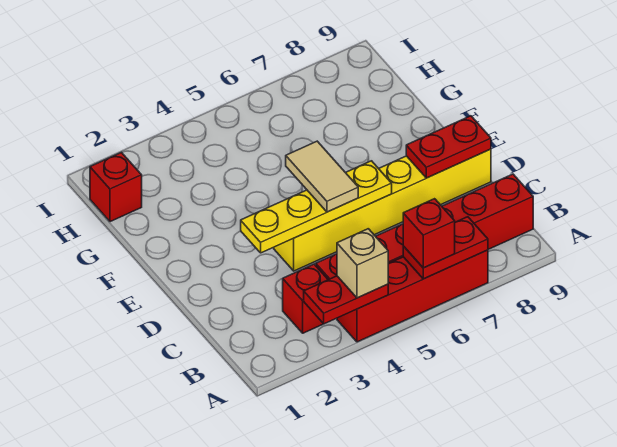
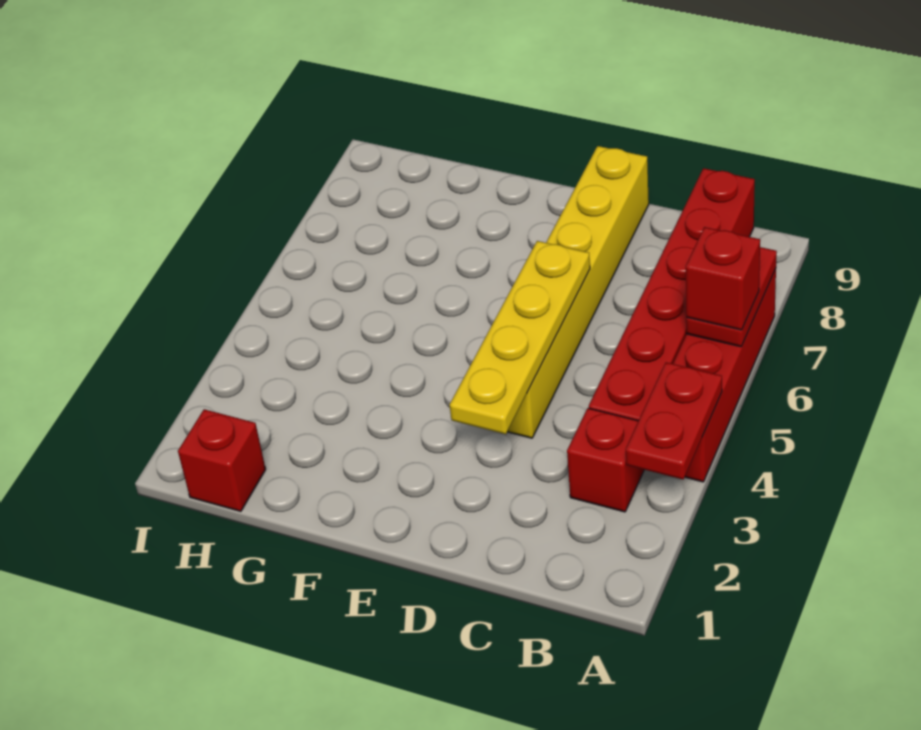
tan 1x1 brick [337,229,388,298] -> none
tan 1x2 tile [286,141,358,212] -> none
red 1x2 plate [406,116,491,178] -> none

